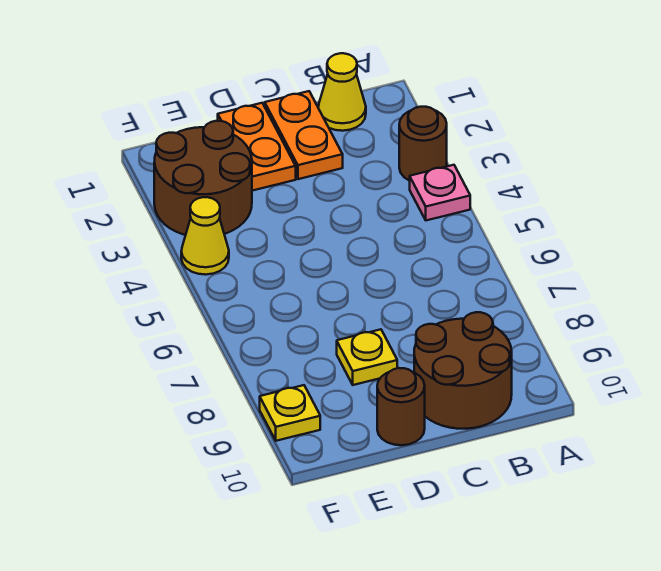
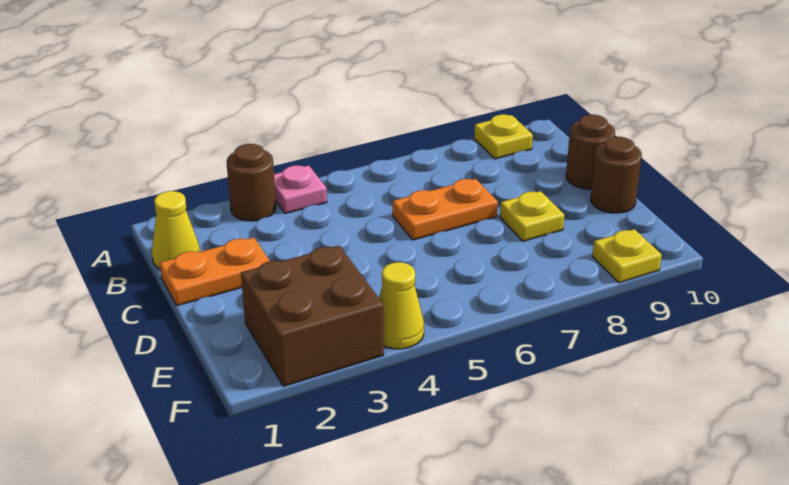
none -> yellow 1x1 plate [474,114,533,159]
brown 2x2 round brick [414,312,512,429] -> brown 1x1 round brick [566,115,615,189]
orange 1x2 plate [218,103,296,191] -> orange 1x2 plate moved to [393,179,498,240]
brown 2x2 round brick [154,121,252,235] -> brown 2x2 brick [241,246,384,386]

